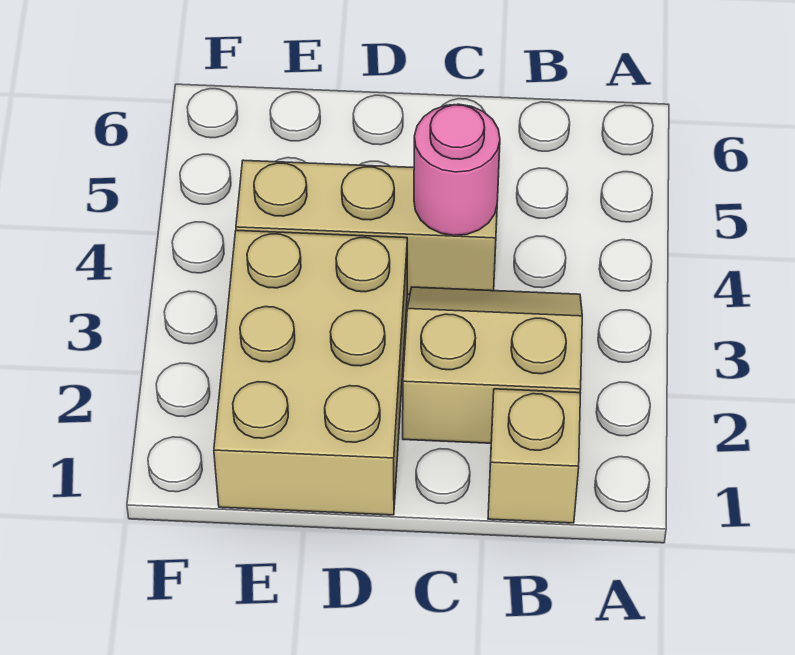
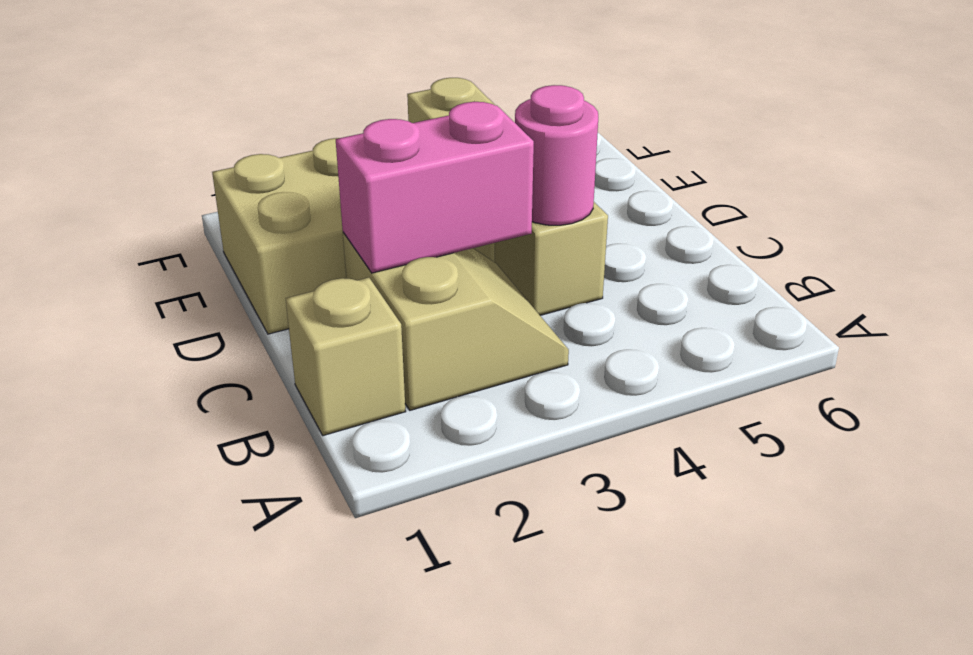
none -> pink 1x2 brick [336,102,534,273]
tan 1x3 brick [236,160,497,295] -> tan 1x4 brick [407,78,608,315]

